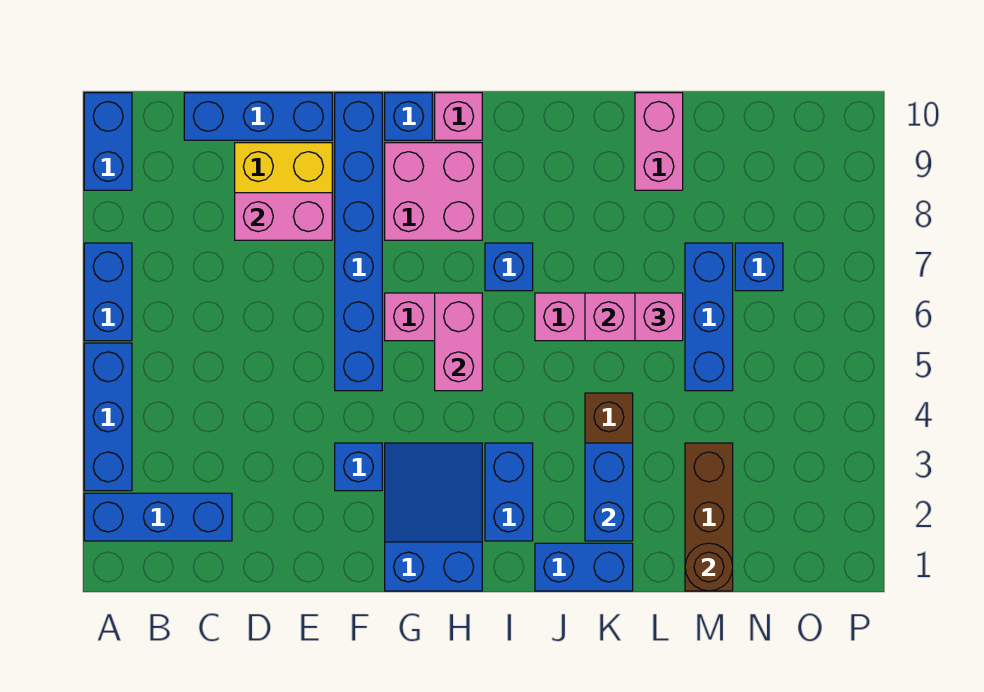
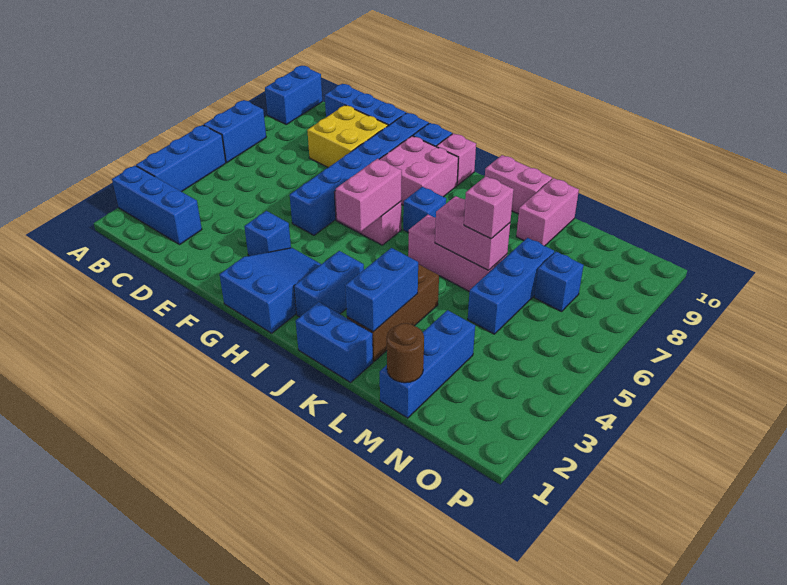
pink 1x2 brick [235,193,332,240] -> pink 1x2 brick moved to [485,155,552,214]
brown 1x3 brick [685,443,733,591] -> blue 1x3 brick [380,310,475,418]

